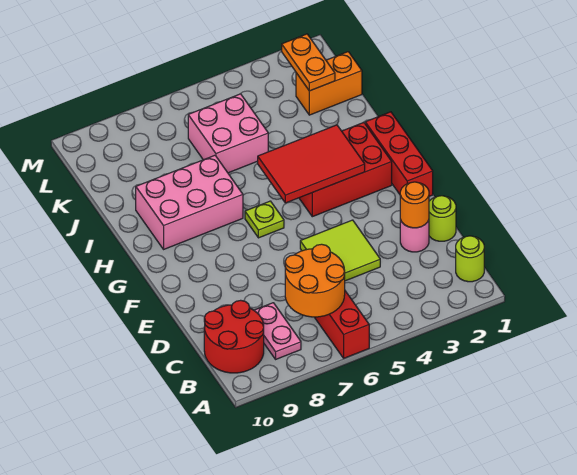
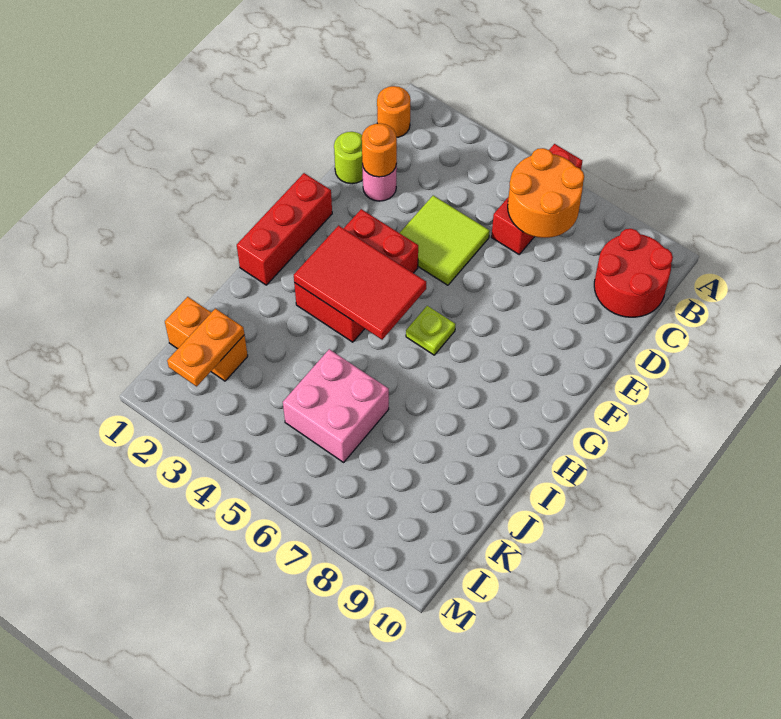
lime 1x1 round brick [456,236,484,282] -> orange 1x1 round brick [377,86,411,137]
pink 1x2 plate [254,303,301,359] -> none
red 2x3 brick [299,122,392,217] -> red 2x3 brick turned to [294,209,418,342]
pink 2x3 brick [136,155,243,249] -> none

